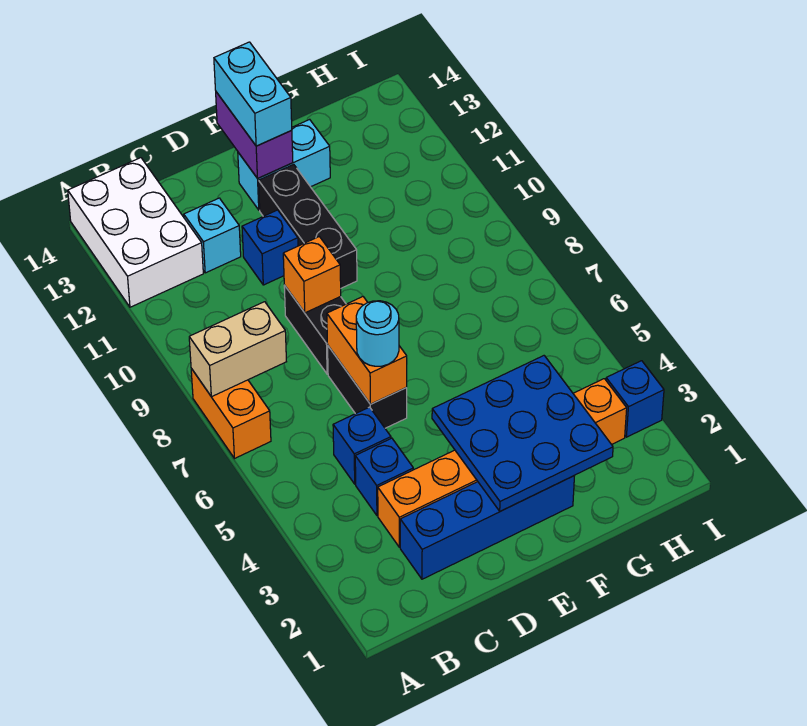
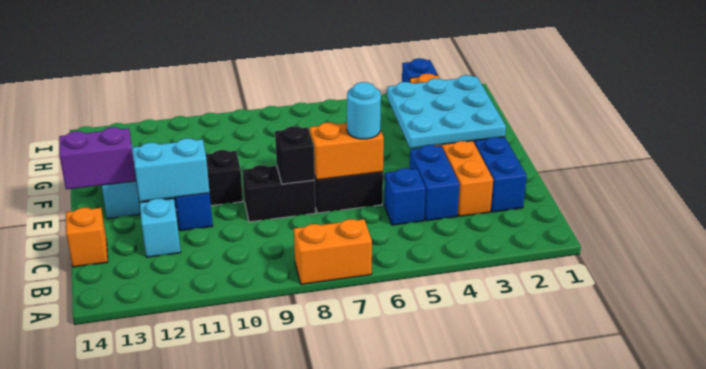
tan 1x2 brick [189,302,286,397] -> none
white 2x3 brick [68,158,203,307] -> none
blue 1x1 brick [355,438,413,516] -> blue 1x2 brick [410,145,460,221]
none -> black 1x1 brick [275,126,315,184]
orange 1x1 brick [283,237,341,313] -> orange 1x1 brick moved to [66,208,108,267]
blue 3x3 plate [432,356,613,511] -> cyan 3x3 plate [387,75,506,148]
cyan 1x2 brick [214,42,292,146] -> cyan 1x2 brick moved to [133,138,210,201]

